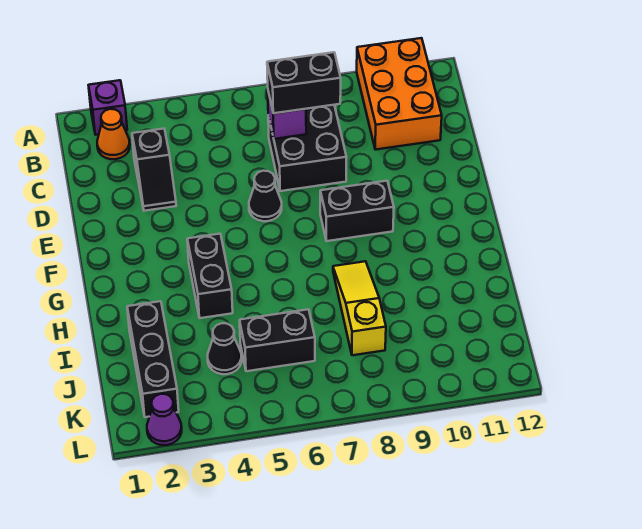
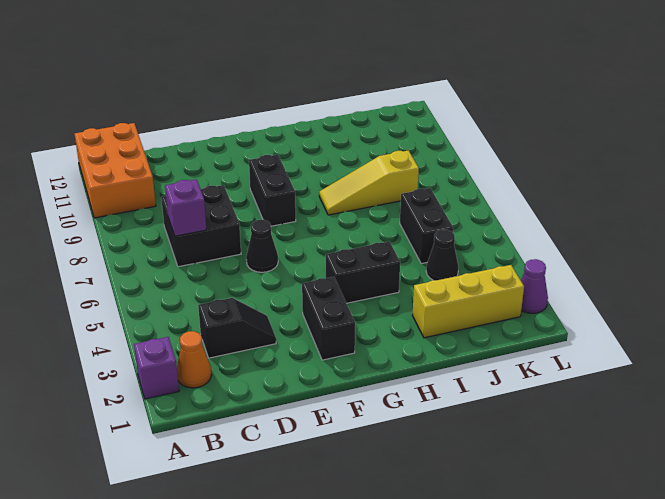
orange 2x3 brick [357,38,442,150] -> orange 2x3 brick turned to [75,123,156,218]
black 1x2 brick [267,52,341,113] -> black 1x2 brick moved to [302,277,355,360]
black 1x3 brick [127,301,179,417] -> yellow 1x3 brick [413,265,524,338]

